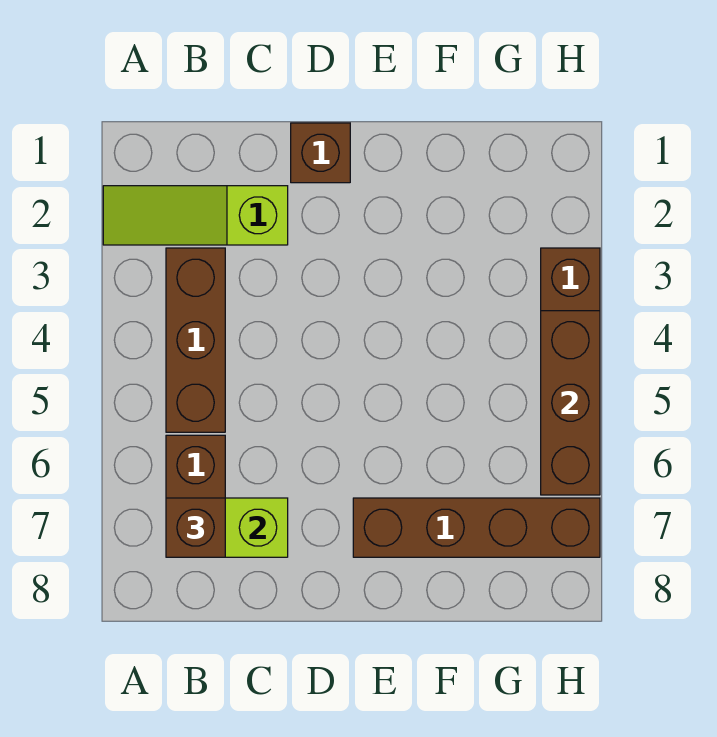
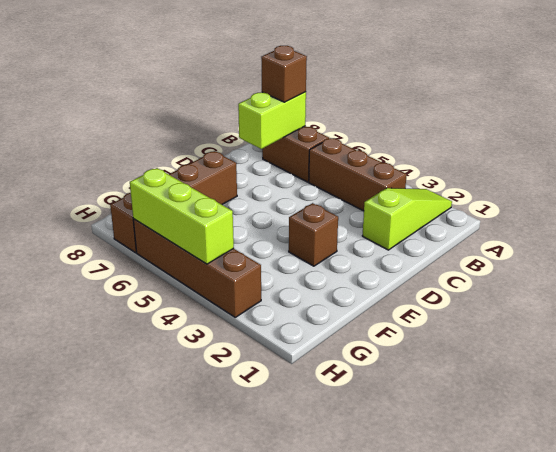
brown 1x1 brick [291,123,350,183] -> brown 1x1 brick moved to [289,203,338,266]
brown 1x3 brick [541,311,600,495] -> lime 1x3 brick [130,168,234,264]

